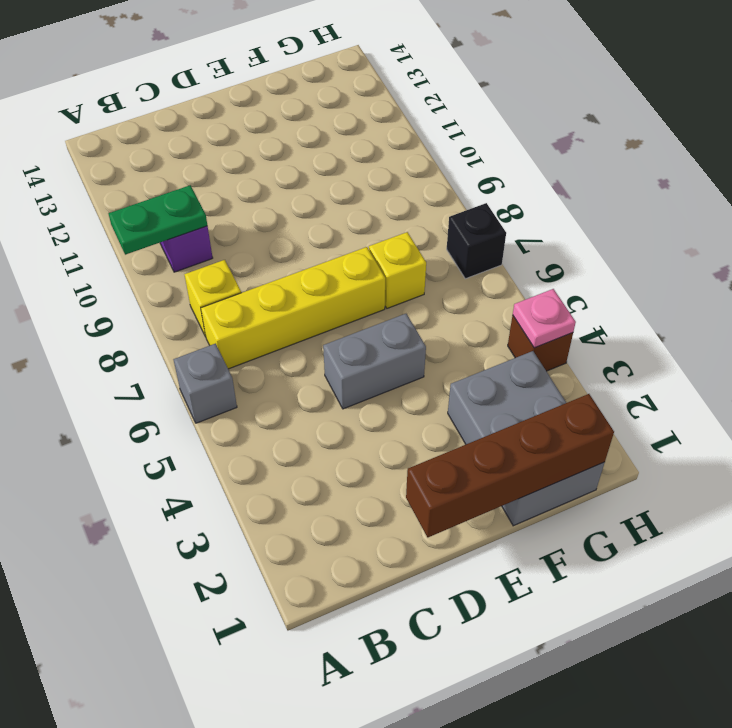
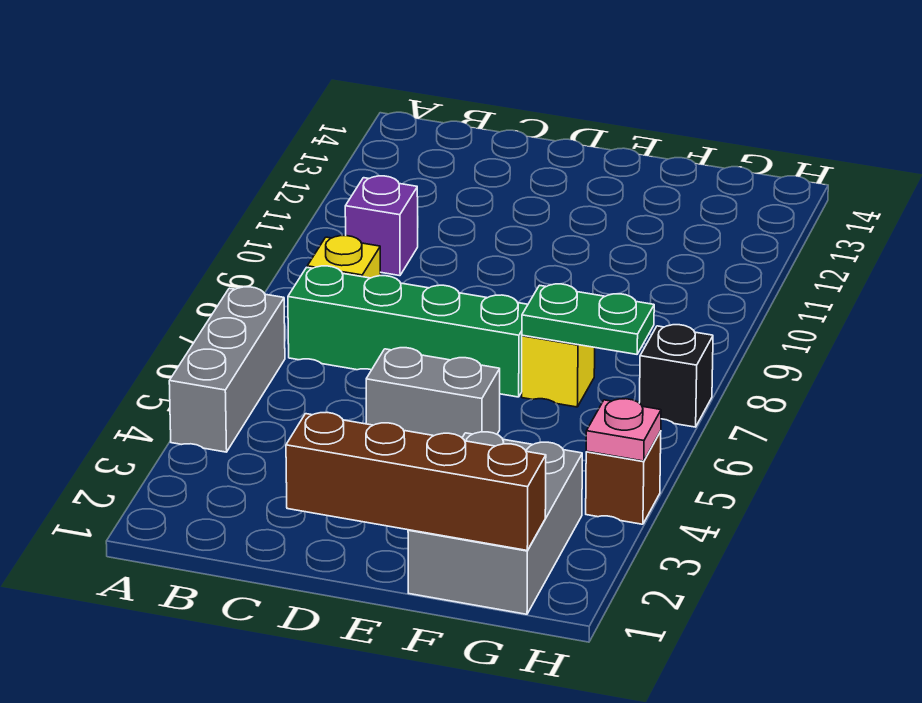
grey 1x1 brick [173,344,237,423] -> grey 1x3 brick [169,287,285,452]
green 1x2 plate [108,185,207,255] -> green 1x2 plate moved to [522,284,654,354]
yellow 1x4 brick [201,247,385,369] -> green 1x4 brick [288,266,528,397]

